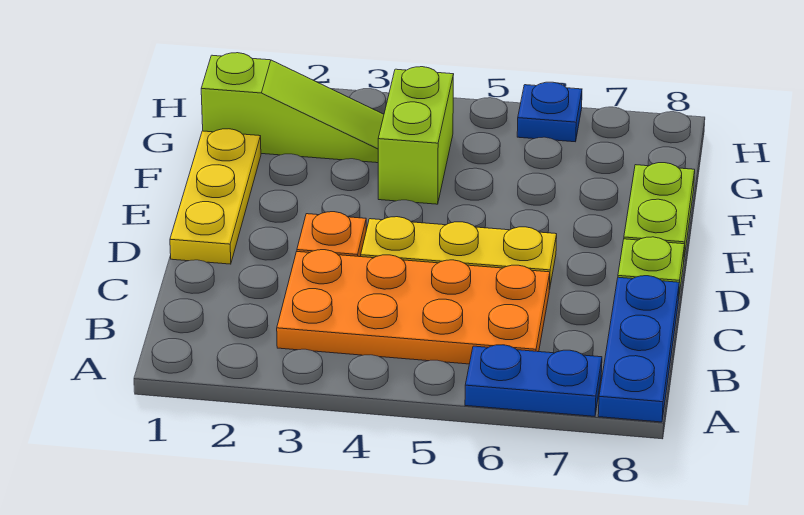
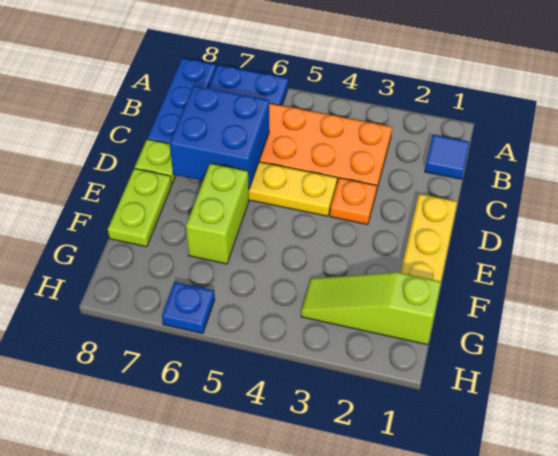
none -> blue 1x1 tile [425,135,470,179]
none -> blue 2x2 brick [170,86,269,189]
lime 1x2 brick [378,67,454,204] -> lime 1x2 brick moved to [186,163,249,264]

